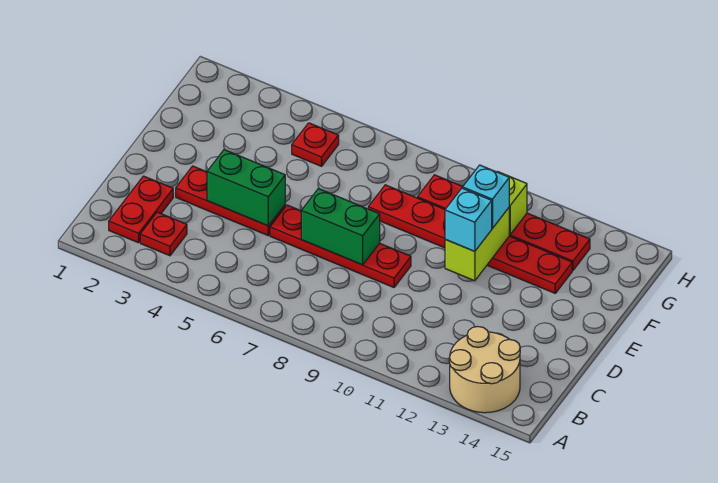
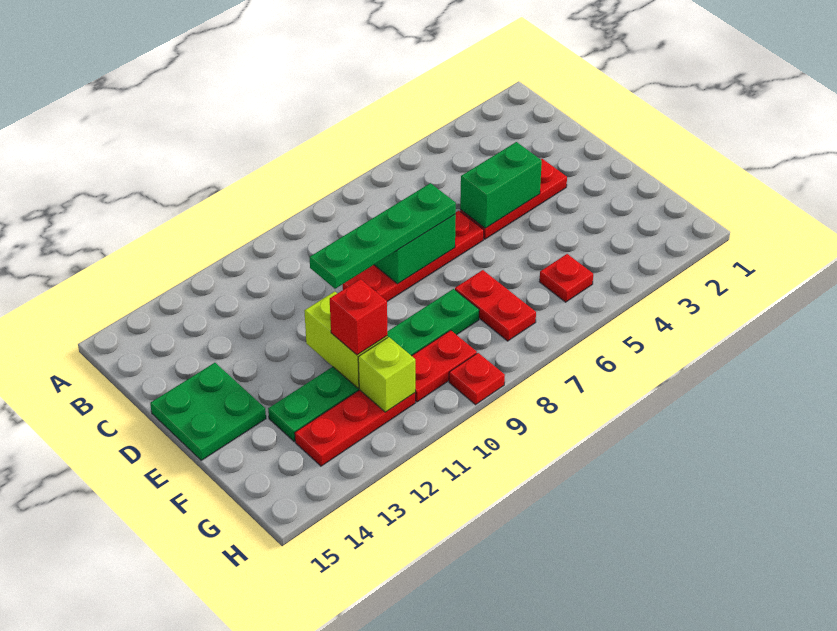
tan 2x2 round brick [449,327,520,413] -> none
red 1x2 plate [109,176,173,243] -> red 1x2 plate moved to [455,270,536,341]
red 1x1 plate [140,212,187,256] -> red 1x1 plate moved to [449,353,505,405]
none -> green 1x4 plate [310,183,456,289]
none -> green 2x2 plate [150,363,266,460]
cyan 1x1 brick [445,188,492,251] -> none
red 1x6 plate [368,185,572,293] -> green 1x6 plate [268,289,479,442]
cyan 1x1 brick [463,165,509,228] -> red 1x1 brick [330,279,387,355]

